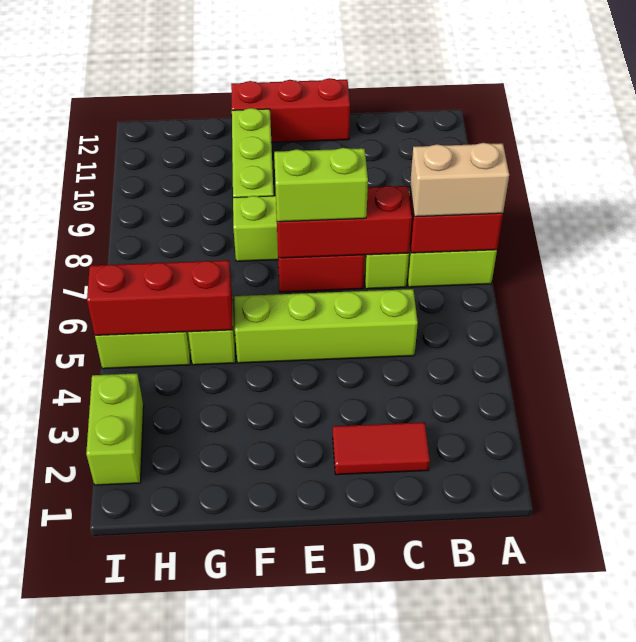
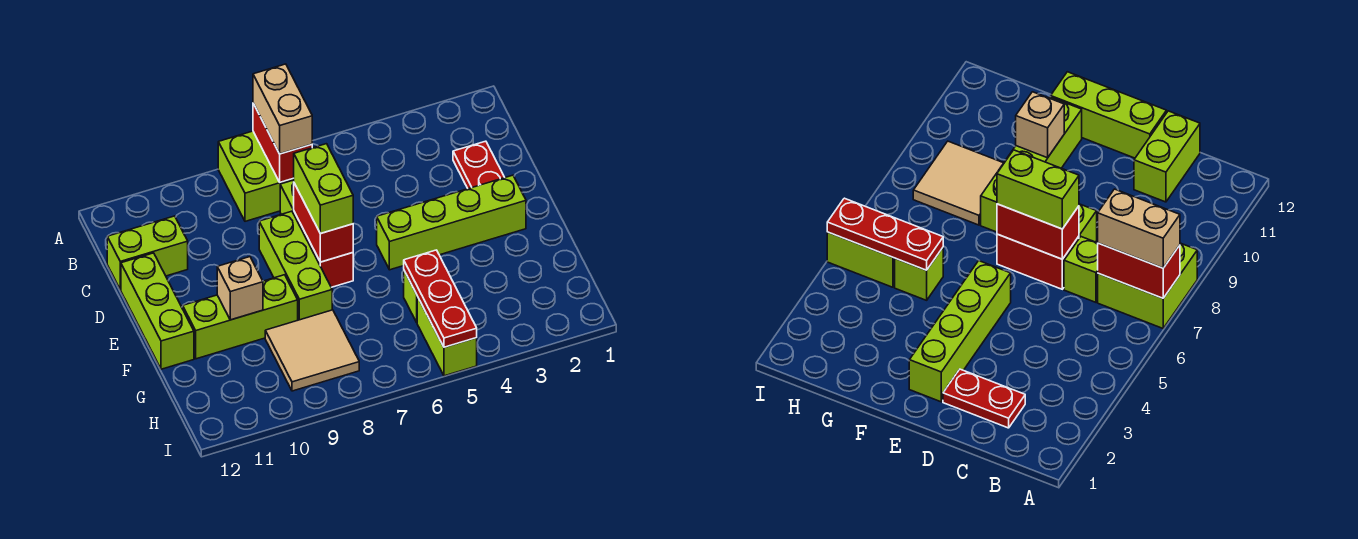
red 1x2 tile [333,422,430,475] -> red 1x2 plate [453,141,505,189]
lime 1x4 brick [234,289,418,363] -> lime 1x4 brick turned to [377,175,526,270]
red 1x3 brick [276,186,412,258] -> red 1x2 brick [294,183,353,262]
red 1x3 brick [231,78,350,142] -> lime 1x3 brick [121,253,194,369]
none -> tan 1x1 brick [217,257,263,320]
red 1x3 brick [87,260,233,335] -> red 1x3 plate [404,250,477,347]
none -> tan 2x2 tile [265,310,359,391]
lime 1x2 brick [86,373,144,485] -> lime 1x2 brick moved to [107,216,188,290]

